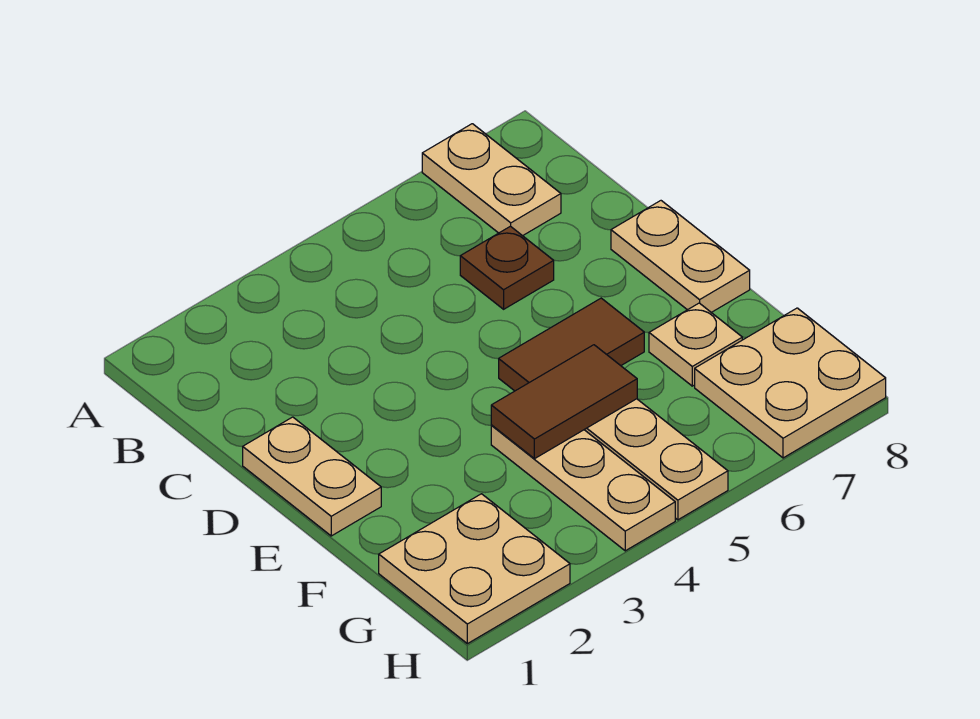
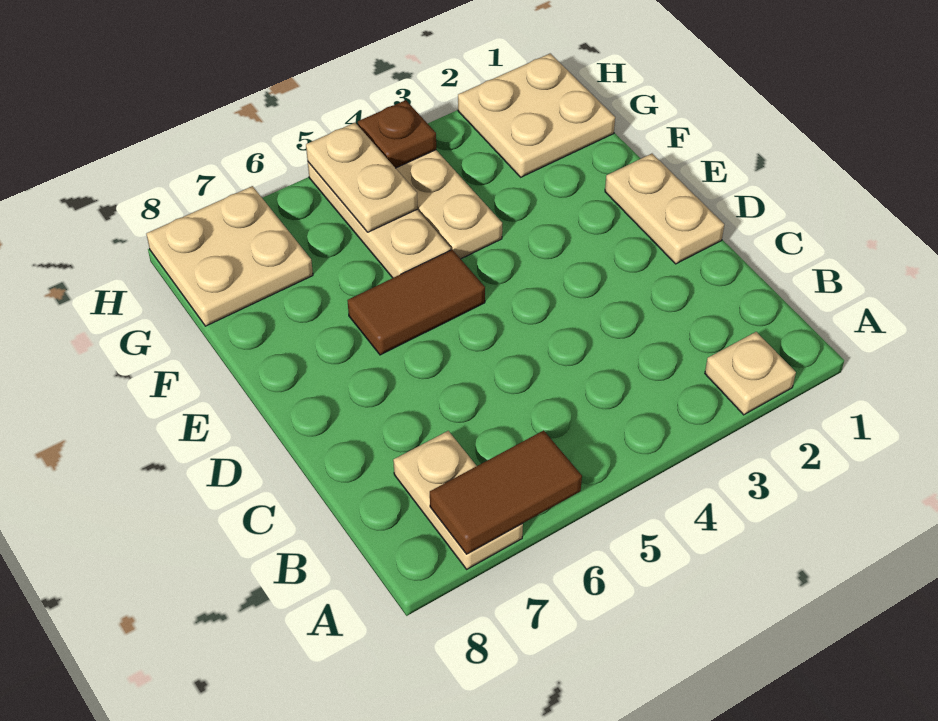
brown 1x1 plate [460,226,554,309] -> brown 1x1 plate moved to [358,100,436,168]
tan 1x2 plate [611,201,750,312] -> tan 1x2 plate moved to [306,123,418,232]
brown 1x2 tile [491,345,637,459] -> brown 1x2 tile moved to [430,430,582,554]
tan 1x1 plate [649,303,742,386] -> tan 1x1 plate moved to [705,332,796,415]

